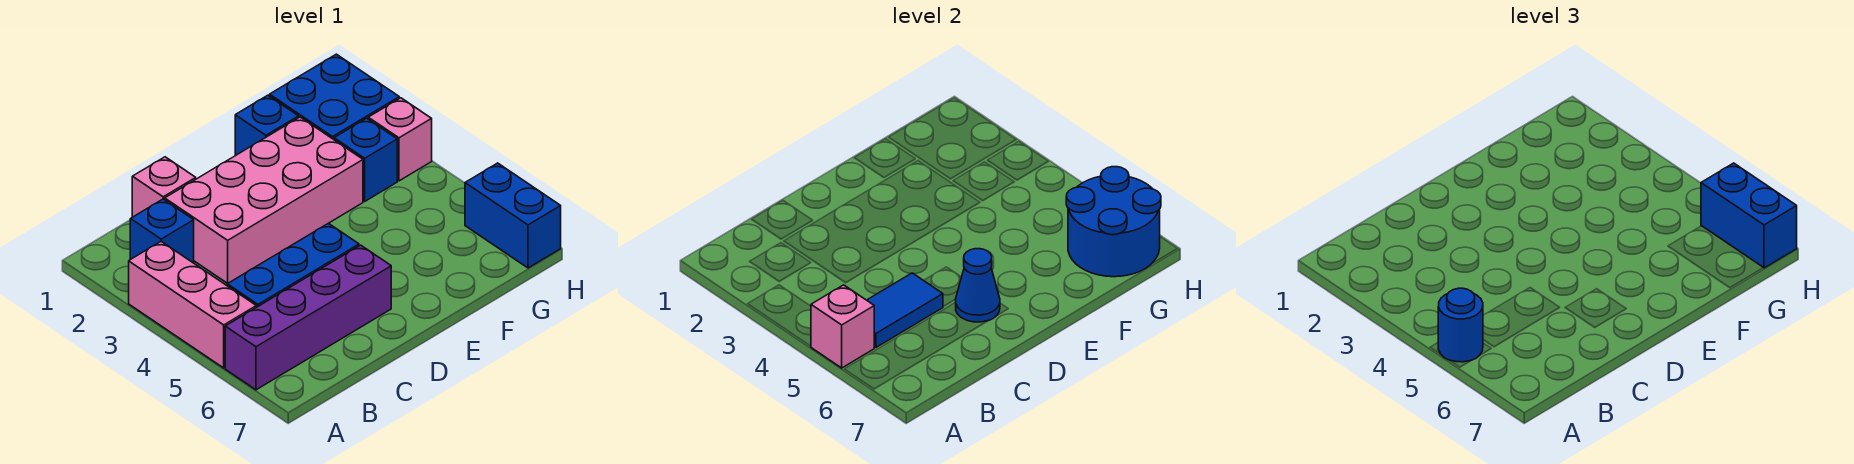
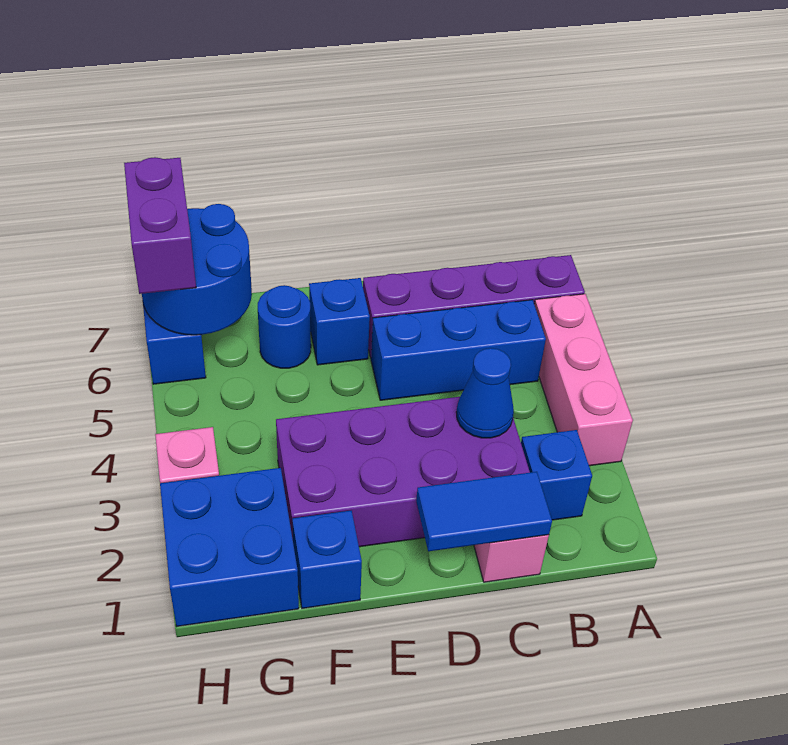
pink 1x1 brick [811,285,874,368] -> none
blue 1x1 round brick [1438,288,1483,362] -> blue 1x1 round brick moved to [258,285,311,368]
blue 1x2 tile [867,273,943,347] -> blue 1x2 tile moved to [416,472,552,551]
pink 2x4 brick [165,117,363,284] -> purple 2x4 brick [276,397,530,547]
blue 1x1 cone [956,249,1000,322] -> blue 1x1 cone moved to [456,348,514,438]
blue 1x1 brick [334,118,397,201] -> blue 1x1 brick moved to [309,278,370,365]
blue 1x2 brick [1701,163,1797,268] -> purple 1x2 brick [124,157,196,294]

